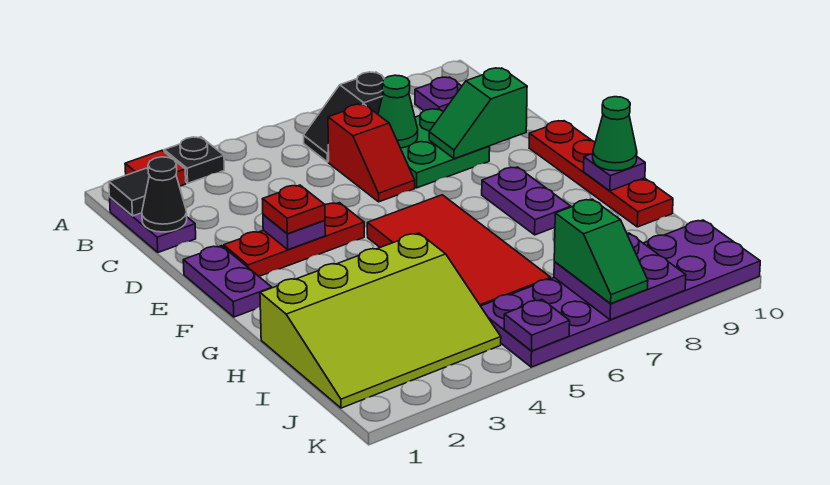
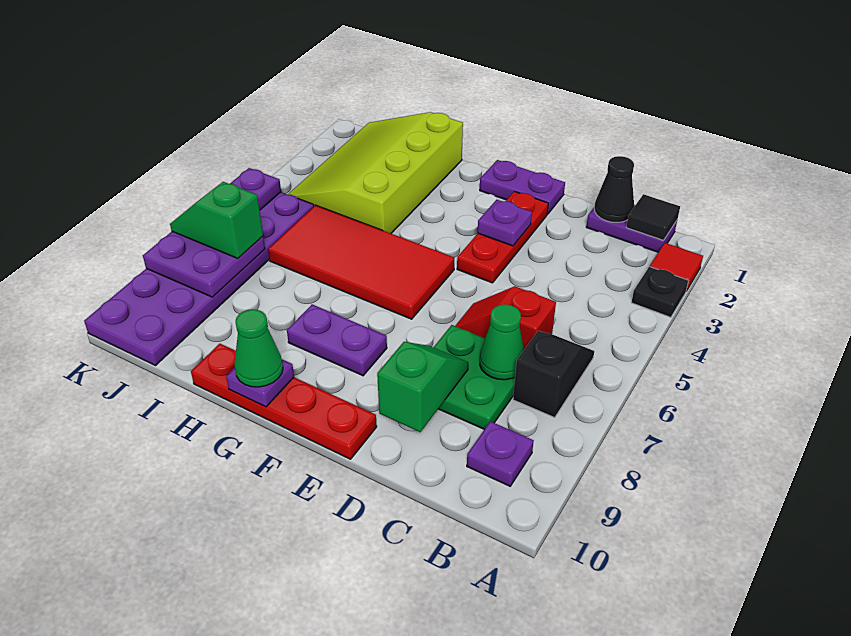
red 1x1 plate [262,185,325,234] -> none

